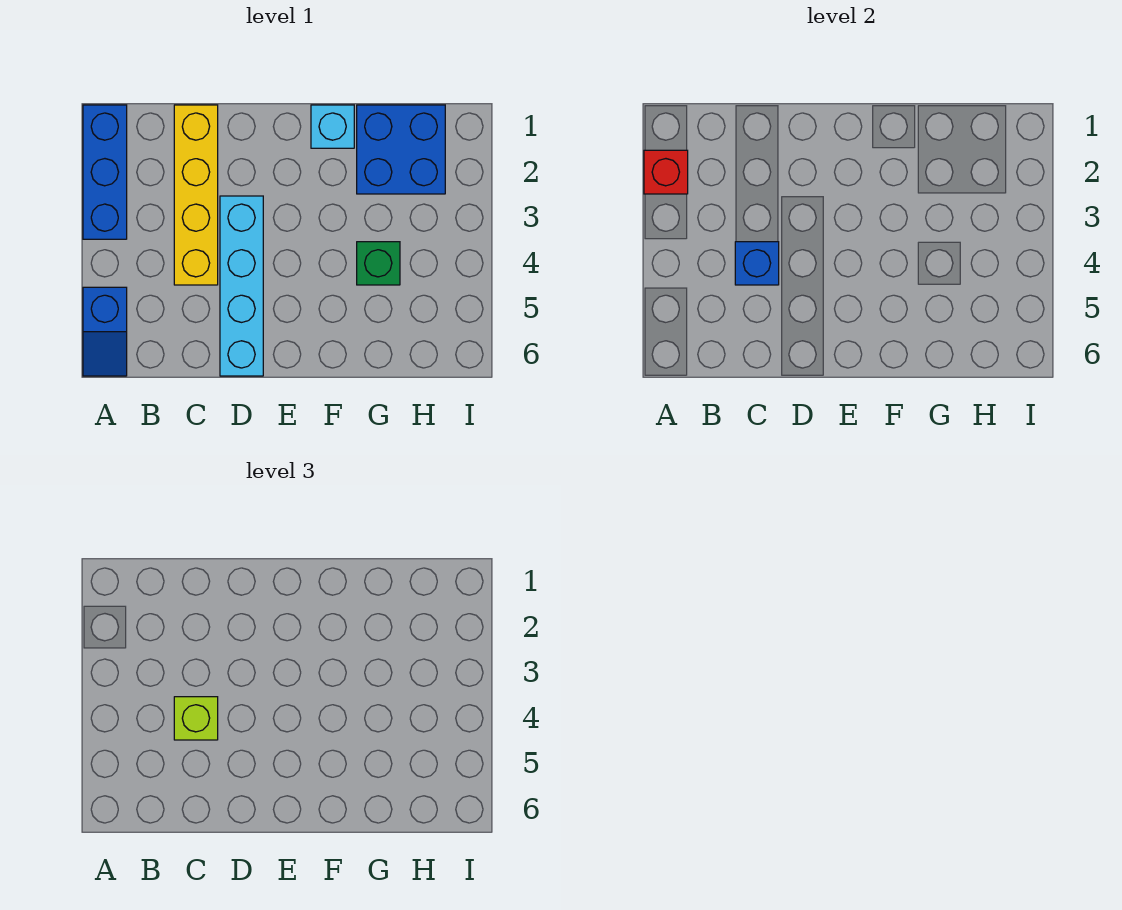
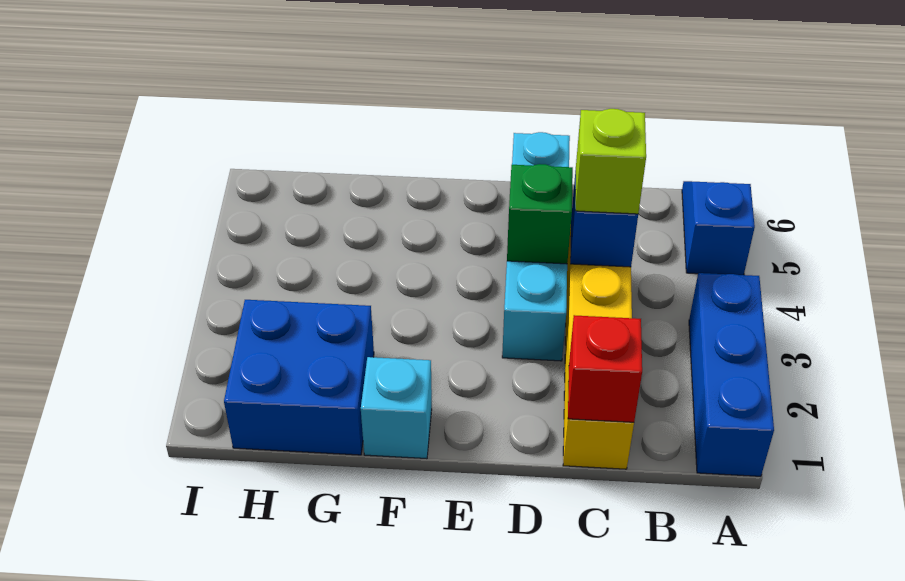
red 1x1 brick [644,150,688,194] -> red 1x1 brick moved to [568,315,642,422]
green 1x1 brick [357,242,400,285] -> green 1x1 brick moved to [507,164,573,264]

